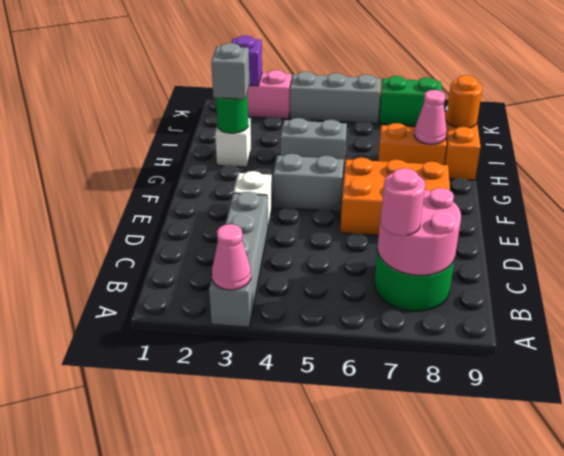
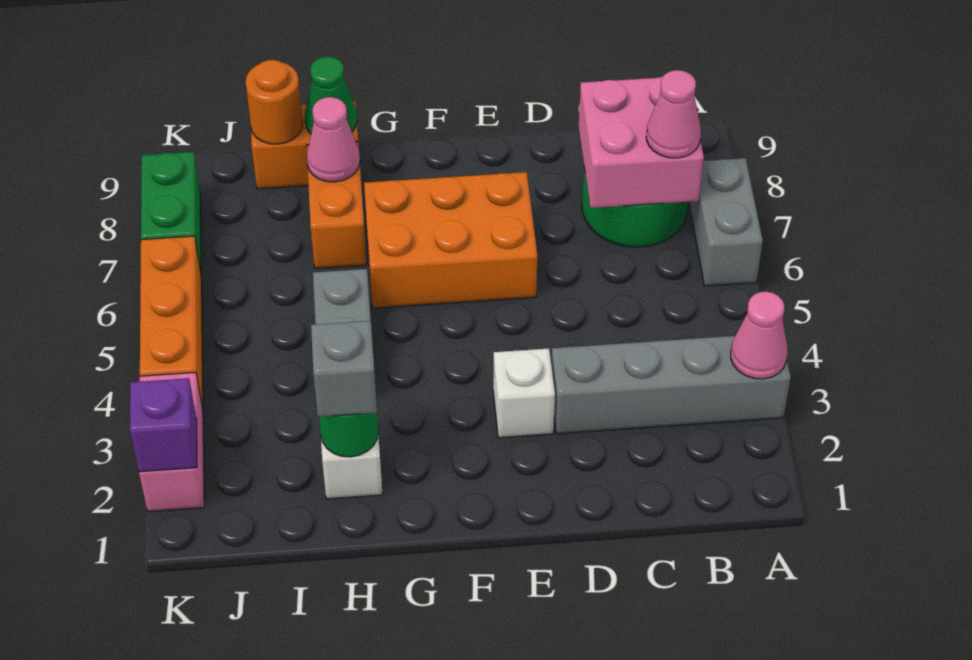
pink 2x2 round brick [378,188,461,275] -> pink 2x2 brick [579,77,704,208]
pink 1x1 round brick [381,168,425,236] -> pink 1x1 cone [646,70,701,158]
orange 2x3 brick [340,158,450,235] -> orange 2x3 brick turned to [364,172,537,308]
grey 1x2 brick [273,154,344,211] -> grey 1x2 brick moved to [689,158,763,286]
none -> green 1x1 cone [305,57,357,134]
grey 1x3 brick [290,72,381,124] -> orange 1x3 brick [140,236,203,409]

